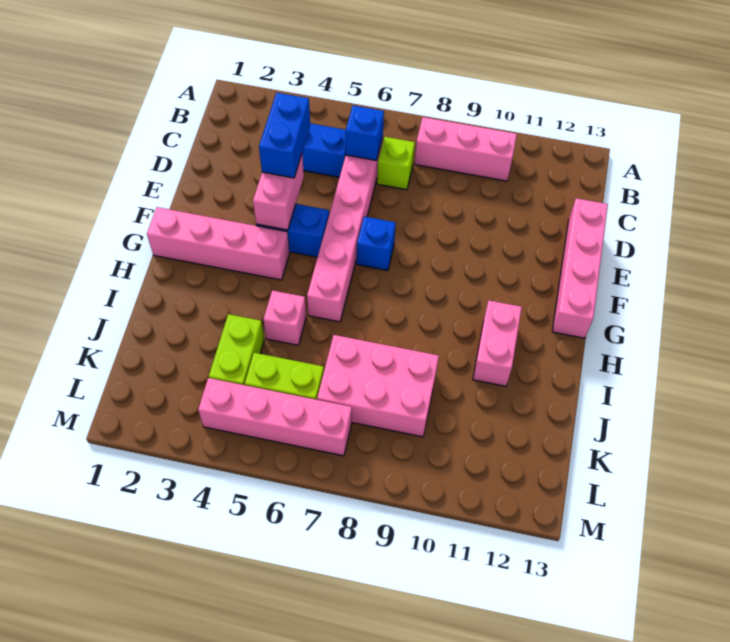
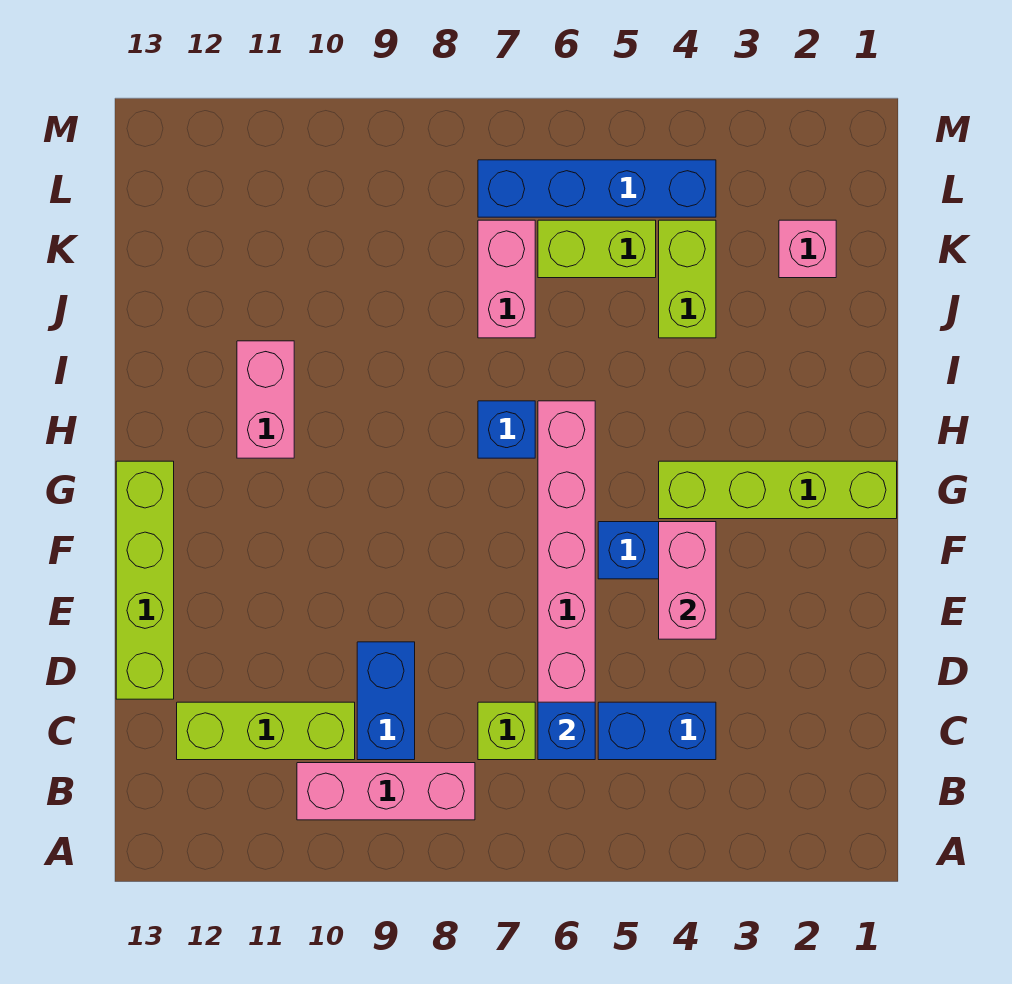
none -> lime 1x3 brick [177,702,355,760]
blue 1x2 brick [259,93,310,178] -> blue 1x2 brick moved to [357,642,415,760]
pink 1x4 brick [552,198,608,338] -> lime 1x4 brick [116,461,174,699]
blue 1x1 brick [357,217,396,271] -> blue 1x1 brick moved to [478,401,535,458]
pink 1x4 brick [147,207,290,280] -> lime 1x4 brick [659,461,897,519]
pink 1x1 brick [264,290,306,345] -> pink 1x1 brick moved to [779,220,836,278]
pink 2x3 brick [317,335,439,437] -> pink 1x2 brick [478,220,535,338]
pink 1x4 brick [198,378,352,456] -> blue 1x4 brick [478,160,716,217]

